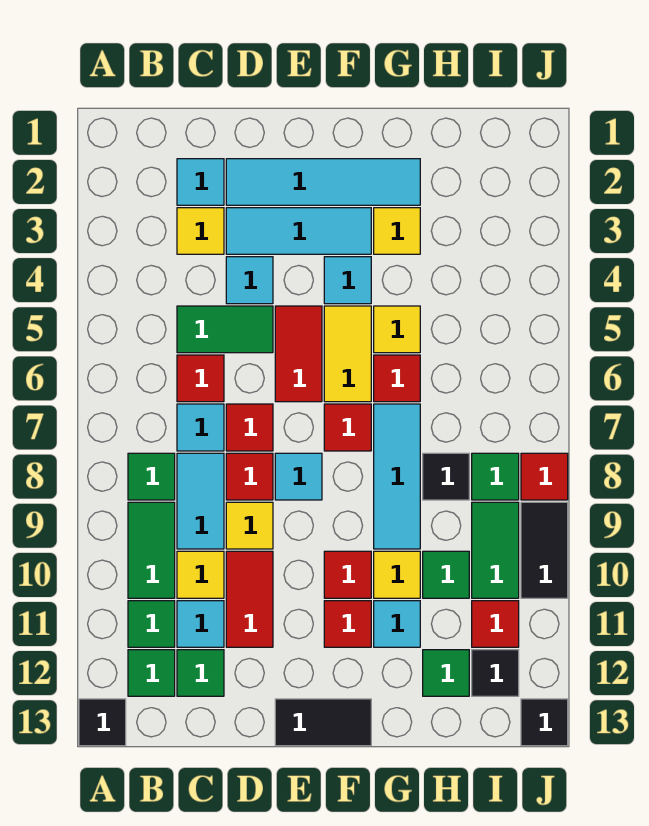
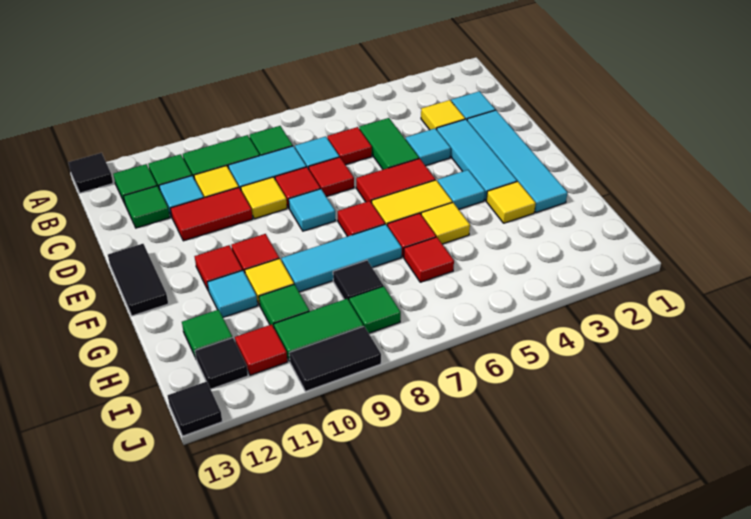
red 1x1 tile [521,453,568,500] -> red 1x1 tile moved to [404,237,454,282]

